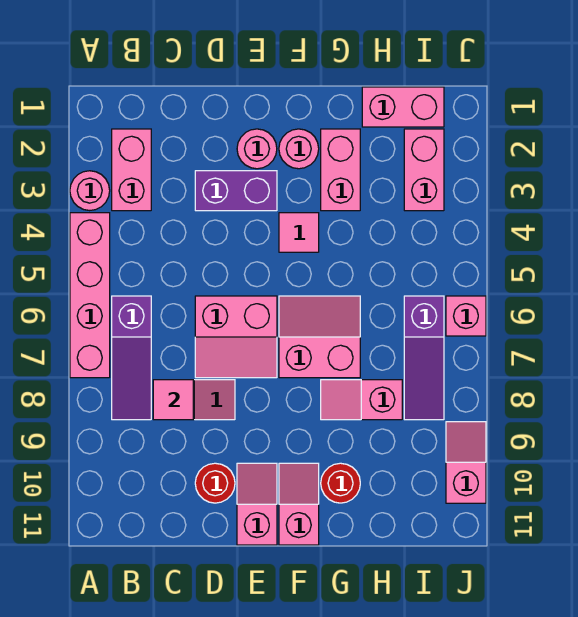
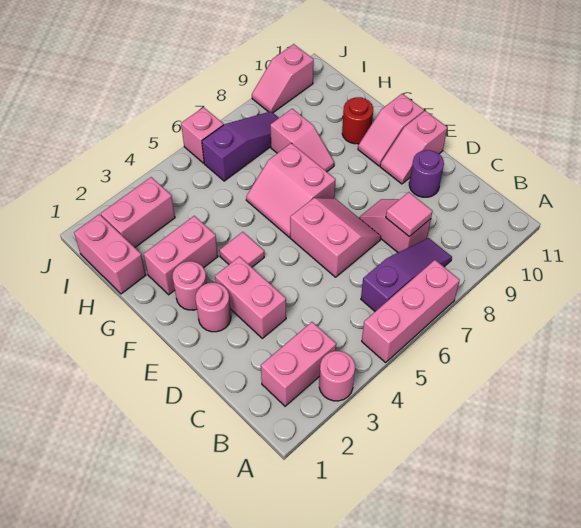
pink 1x4 brick [70,213,110,378] -> pink 1x3 brick [362,260,460,362]
purple 1x2 brick [195,171,277,211] -> pink 1x2 brick [215,257,286,338]
red 1x1 round brick [195,463,235,503] -> purple 1x1 round brick [409,150,444,197]

